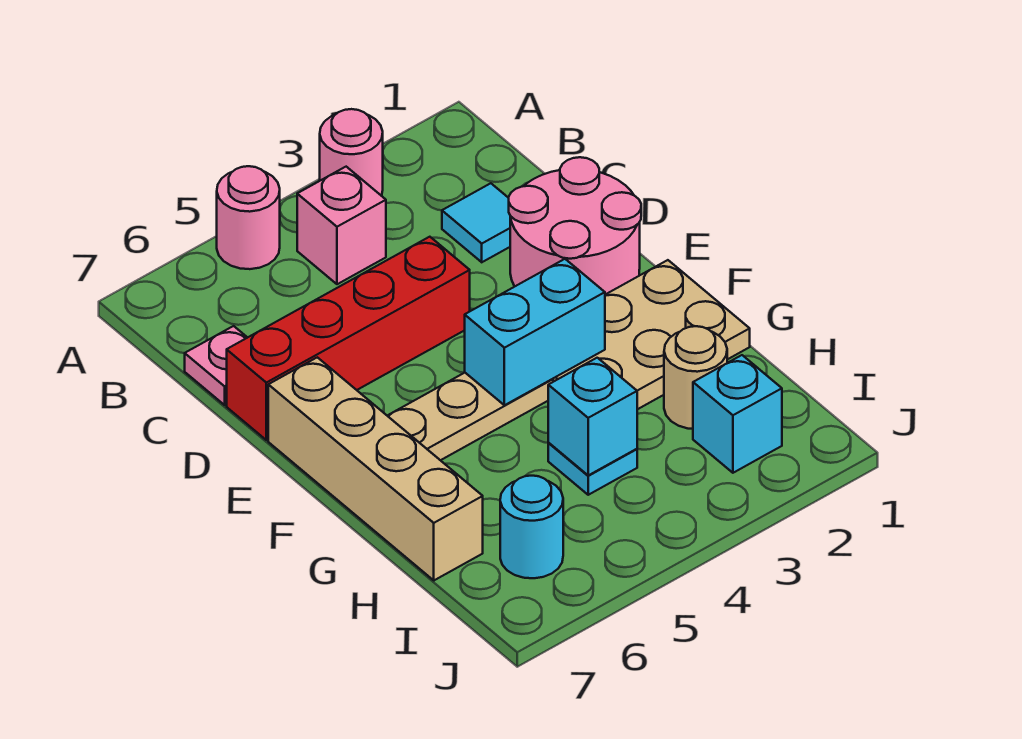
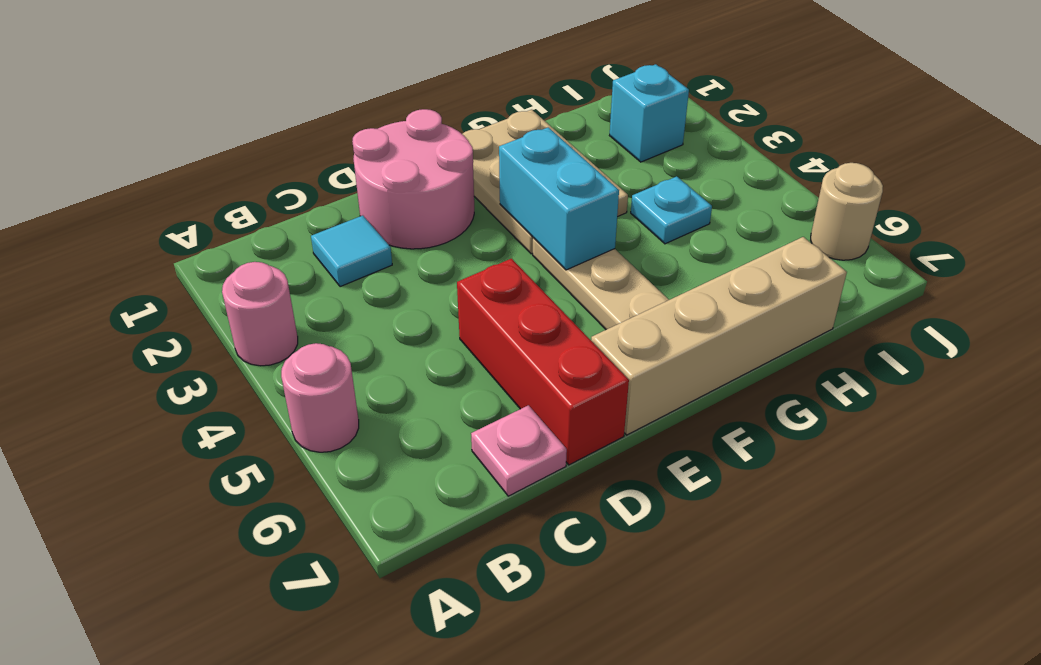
pink 1x1 brick [297,167,386,284] -> none
red 1x4 brick [227,237,470,440] -> red 1x3 brick [457,259,629,465]
tan 1x1 round brick [664,326,727,429] -> tan 1x1 round brick moved to [811,163,883,260]
cyan 1x1 brick [548,358,637,475] -> none
cyan 1x1 round brick [500,476,563,578] -> none

